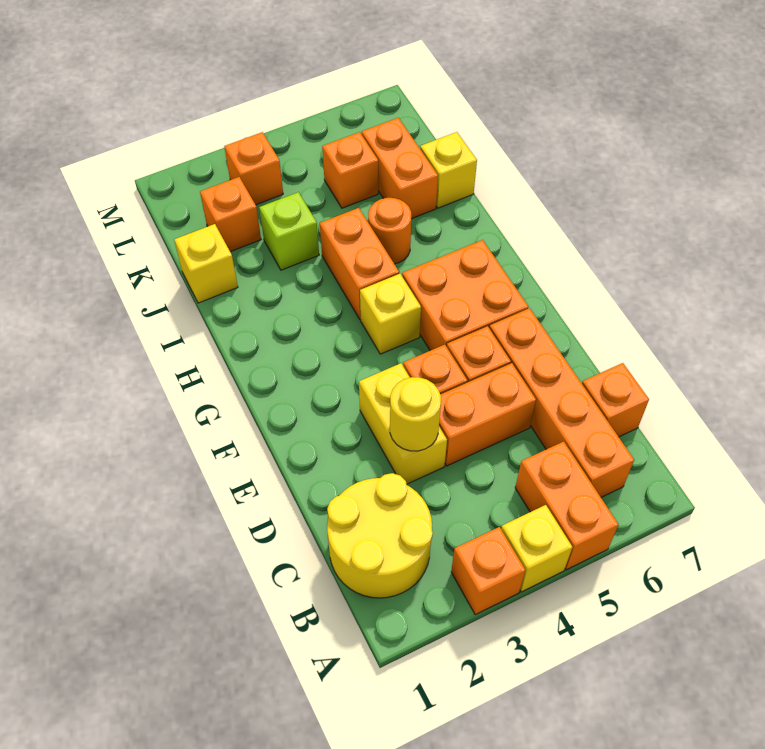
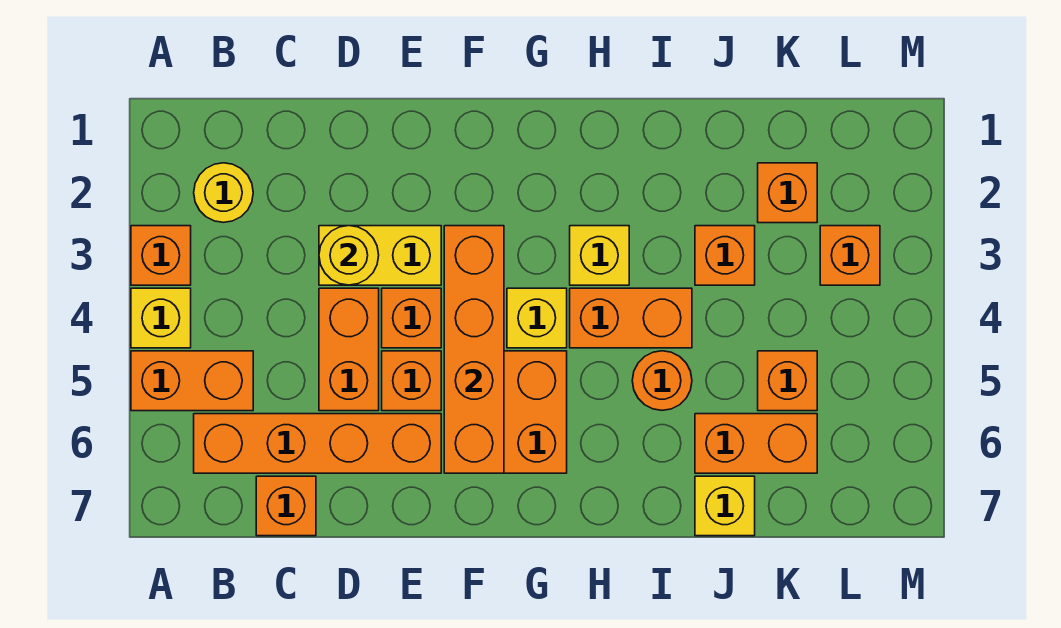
yellow 2x2 round brick [327,473,433,598] -> yellow 1x1 round brick [194,163,253,222]
none -> orange 1x4 brick [444,226,504,473]
yellow 1x1 brick [174,224,238,303] -> yellow 1x1 brick moved to [570,226,629,285]
lime 1x1 brick [259,192,319,270] -> orange 1x1 brick [695,226,755,285]

